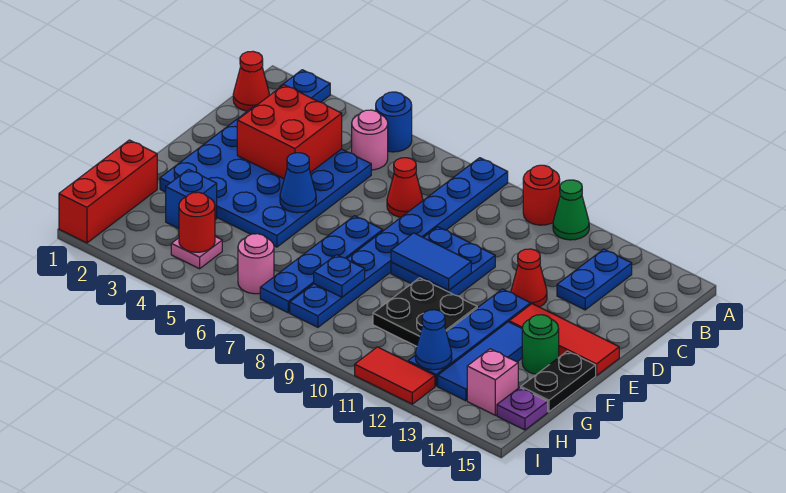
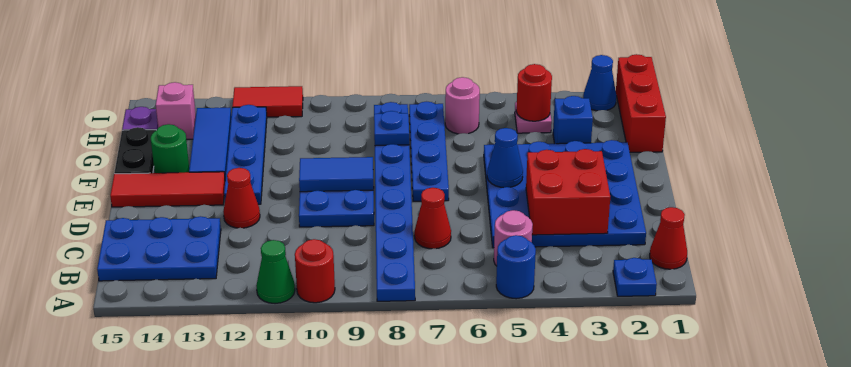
blue 1x2 plate [557,249,632,310] -> blue 2x3 plate [97,216,221,281]
black 2x2 plate [373,278,477,346] -> none
blue 1x1 cone [415,310,452,370] -> blue 1x1 cone moved to [583,55,616,111]

